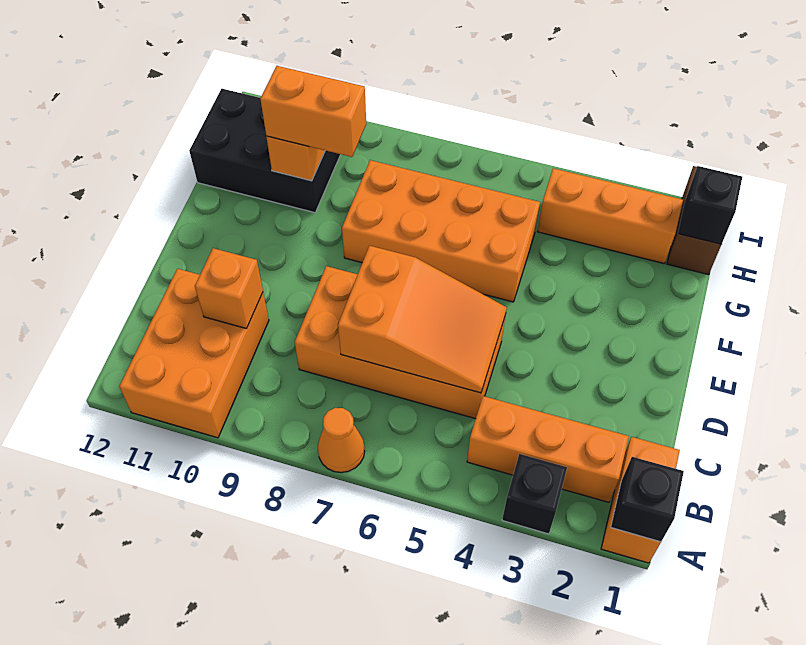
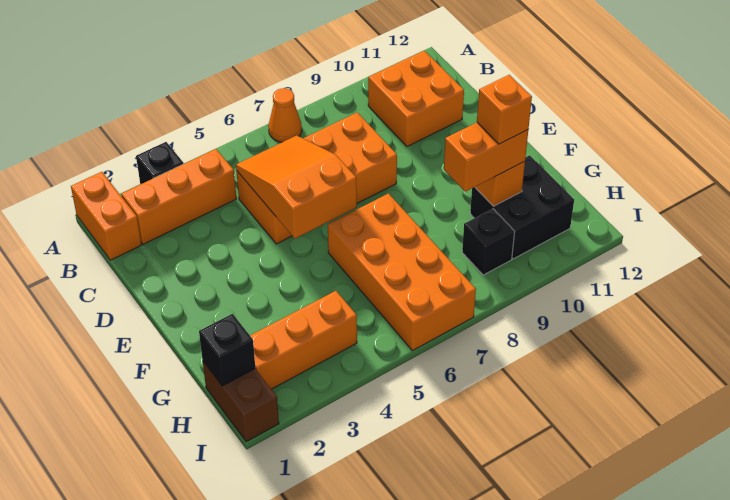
black 1x1 brick [611,457,684,542] -> black 1x1 brick moved to [462,209,515,275]
orange 2x3 brick [119,269,269,438] -> orange 2x2 brick [368,51,464,146]
orange 2x3 slope [338,246,507,393] -> orange 2x3 slope turned to [236,136,357,238]
orange 1x1 brick [195,248,263,329] -> orange 1x1 brick moved to [477,75,532,144]
orange 2x4 brick [342,160,540,302] -> orange 2x4 brick turned to [328,194,476,351]
black 2x3 brick [189,89,341,213] -> black 2x2 brick [470,155,574,259]

